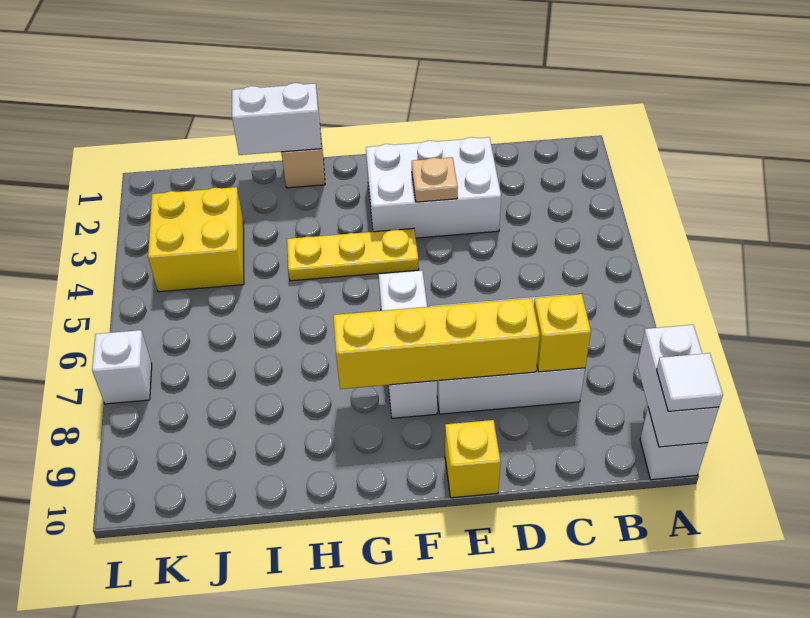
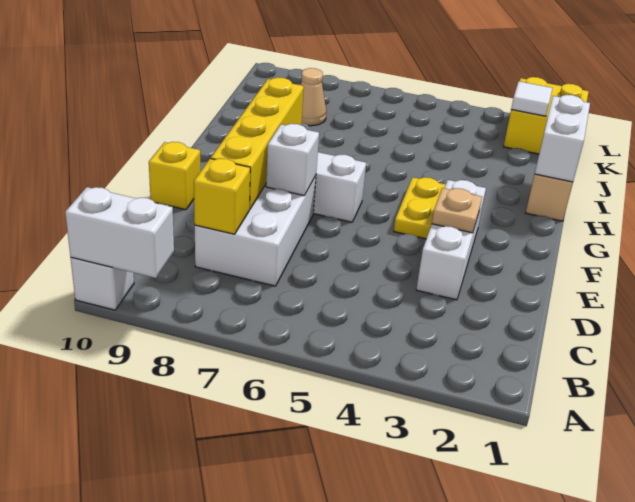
white 1x1 tile [657,353,723,411] -> white 1x1 tile moved to [511,81,553,116]
white 2x3 brick [366,137,501,238] -> white 1x3 brick [416,180,486,300]
yellow 1x3 plate [287,228,419,281] -> yellow 1x2 plate [394,177,446,239]
yellow 2x2 brick [148,187,244,292] -> yellow 2x2 brick moved to [504,77,589,154]
none -> tan 1x1 cone [301,68,326,126]
white 1x1 brick [92,330,152,404] -> white 1x1 brick moved to [266,124,319,196]

